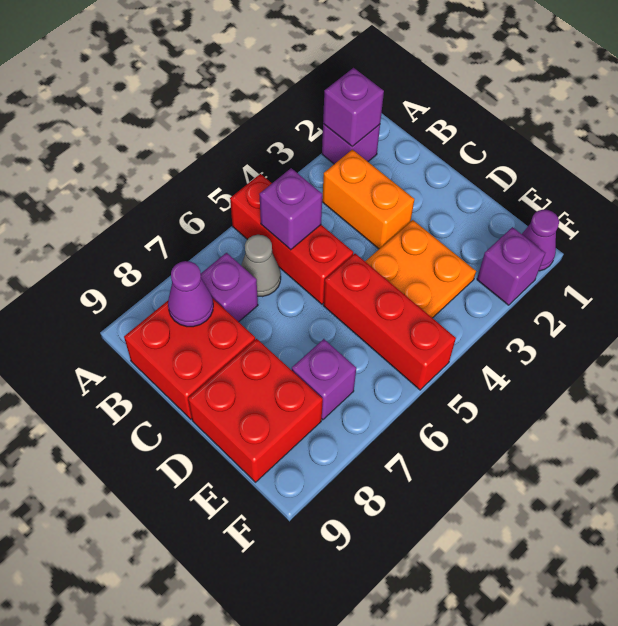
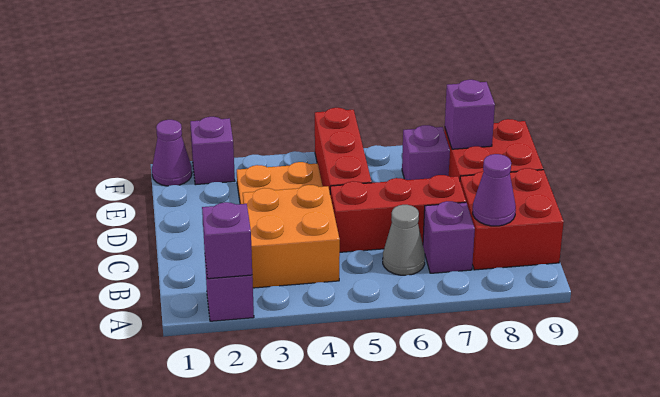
red 1x3 brick [230,174,353,304] -> red 1x3 brick turned to [330,175,466,252]
orange 1x2 brick [322,150,414,249] -> orange 2x2 brick [243,185,340,288]
purple 1x1 brick [259,168,322,250] -> purple 1x1 brick moved to [445,80,495,149]

